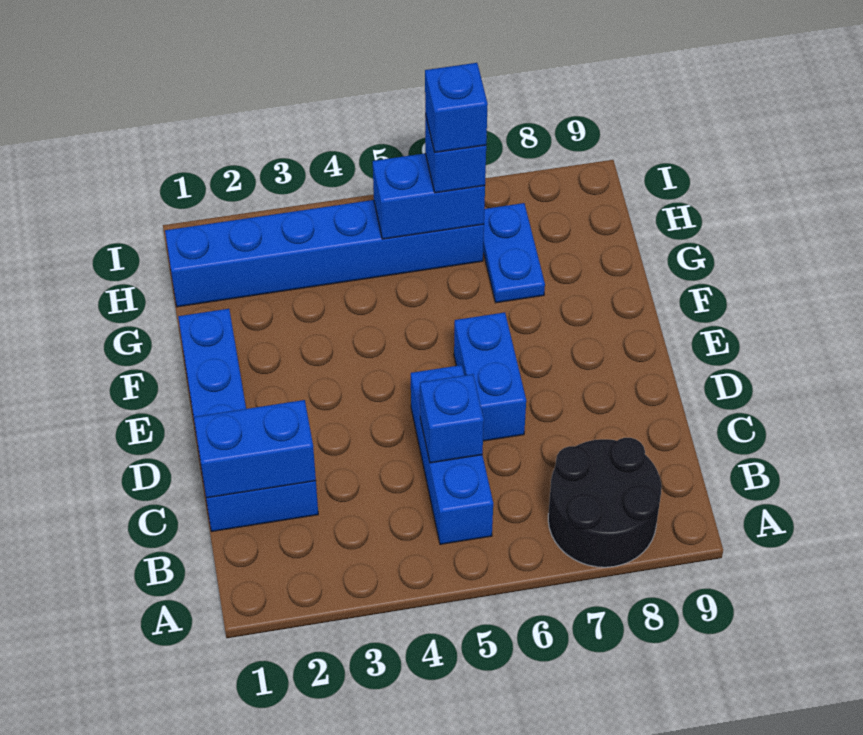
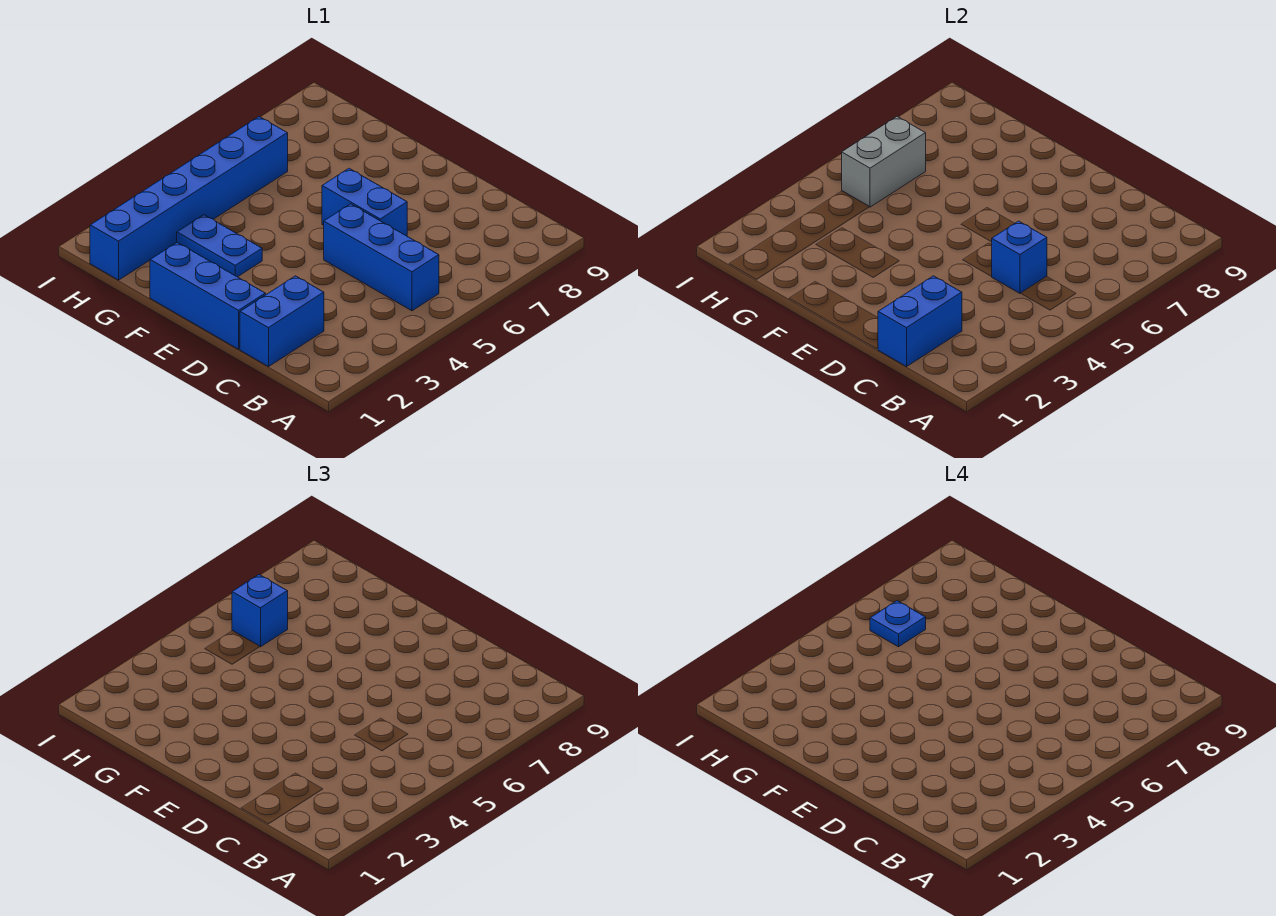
black 2x2 round brick [548,438,661,567] -> none
blue 1x2 plate [483,203,545,303] -> blue 1x2 plate moved to [177,215,262,277]
blue 1x2 brick [373,153,485,239] -> grey 1x2 brick [842,117,926,207]
blue 1x1 brick [425,63,488,152] -> blue 1x1 plate [870,601,926,647]

